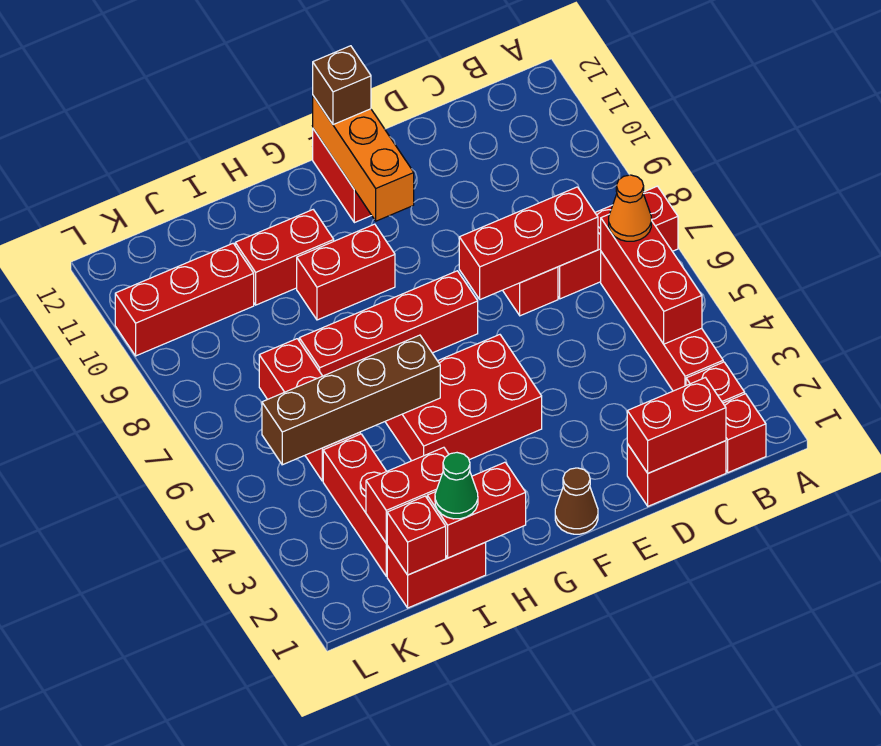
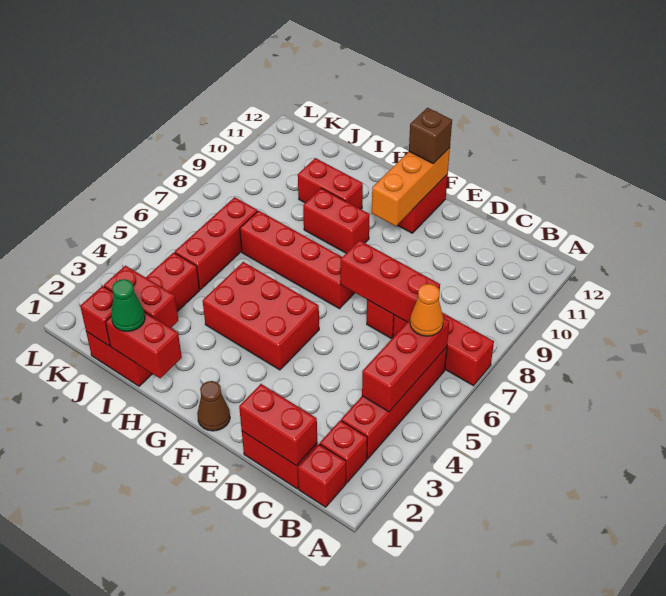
brown 1x4 brick [262,335,440,465] -> none
red 1x3 brick [115,243,254,356] -> none

